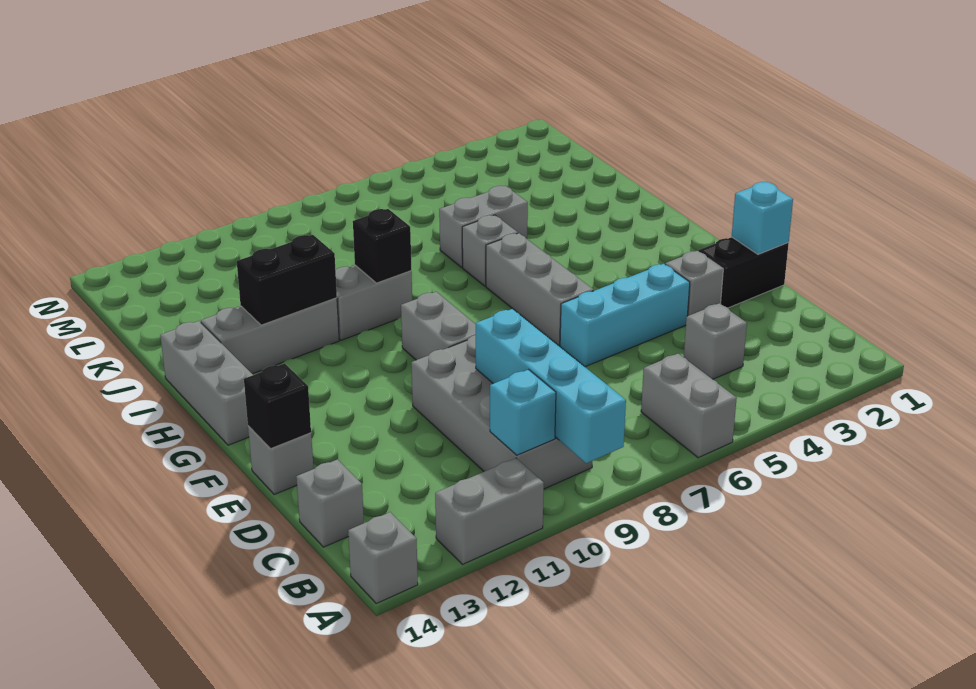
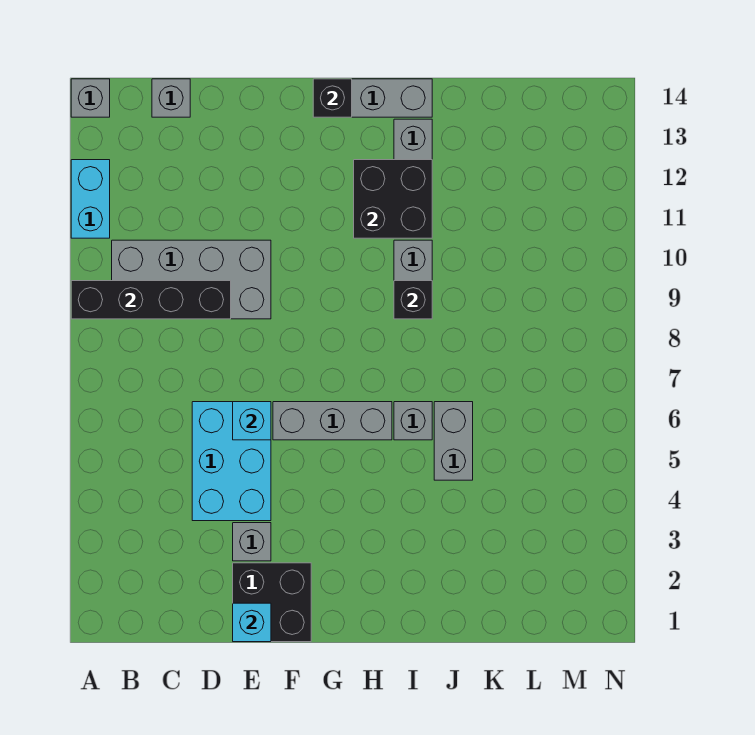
grey 1x2 brick [641,354,737,458] -> none
cyan 1x4 brick [476,309,626,463] -> black 1x4 brick [71,281,231,319]
grey 1x2 brick [435,458,544,565] -> cyan 1x2 brick [71,160,110,238]
cyan 1x1 brick [490,370,556,455] -> cyan 1x1 brick moved to [233,402,271,440]
grey 1x1 brick [684,303,747,379] -> none
black 1x2 brick [699,237,789,308] -> black 2x2 brick [233,563,311,642]
cyan 1x3 brick [560,264,690,367] -> cyan 2x3 brick [192,402,271,521]
grey 1x1 brick [248,426,314,494] -> none
black 1x1 brick [244,363,311,449] -> black 1x1 brick moved to [313,79,352,117]
grey 1x2 brick [401,292,476,360] -> none
black 1x2 brick [237,235,337,325] -> black 2x2 brick [354,160,432,238]

